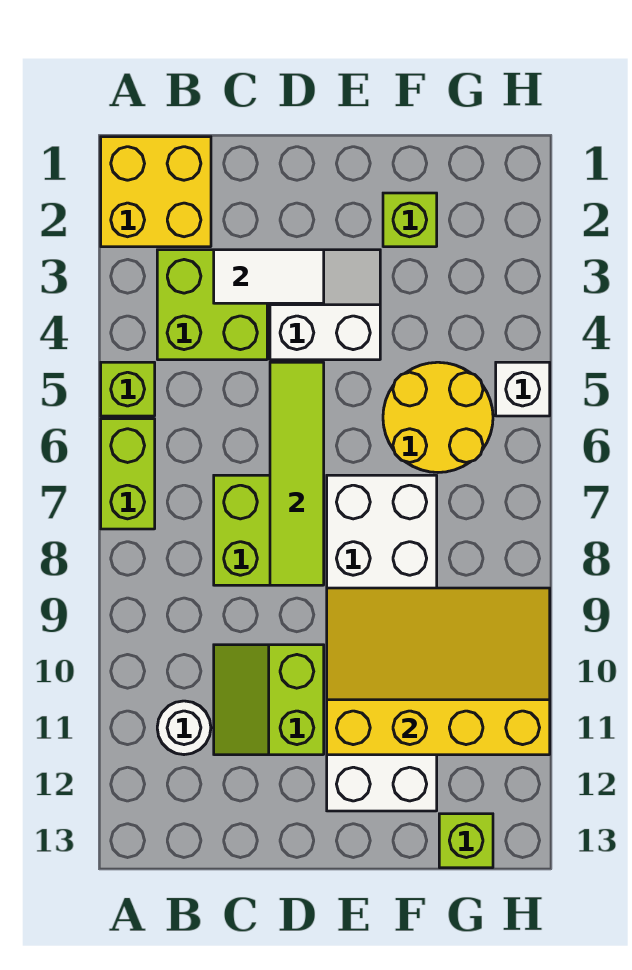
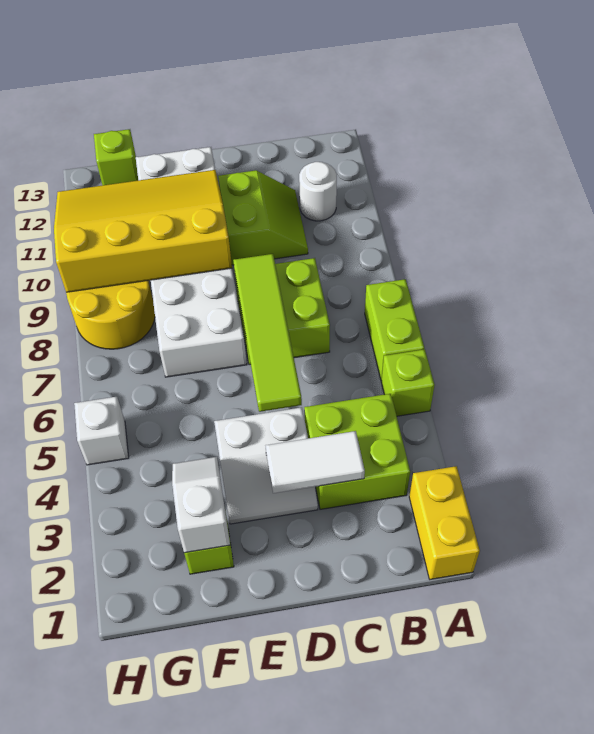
yellow 2x2 brick [101,137,211,247] -> yellow 1x2 brick [409,466,480,579]
yellow 3x4 slope [327,588,550,755] -> yellow 3x4 slope turned to [54,170,232,292]
none -> white 1x2 slope [172,457,230,553]
yellow 2x2 round brick [383,362,493,472] -> yellow 2x2 round brick moved to [66,280,155,349]

